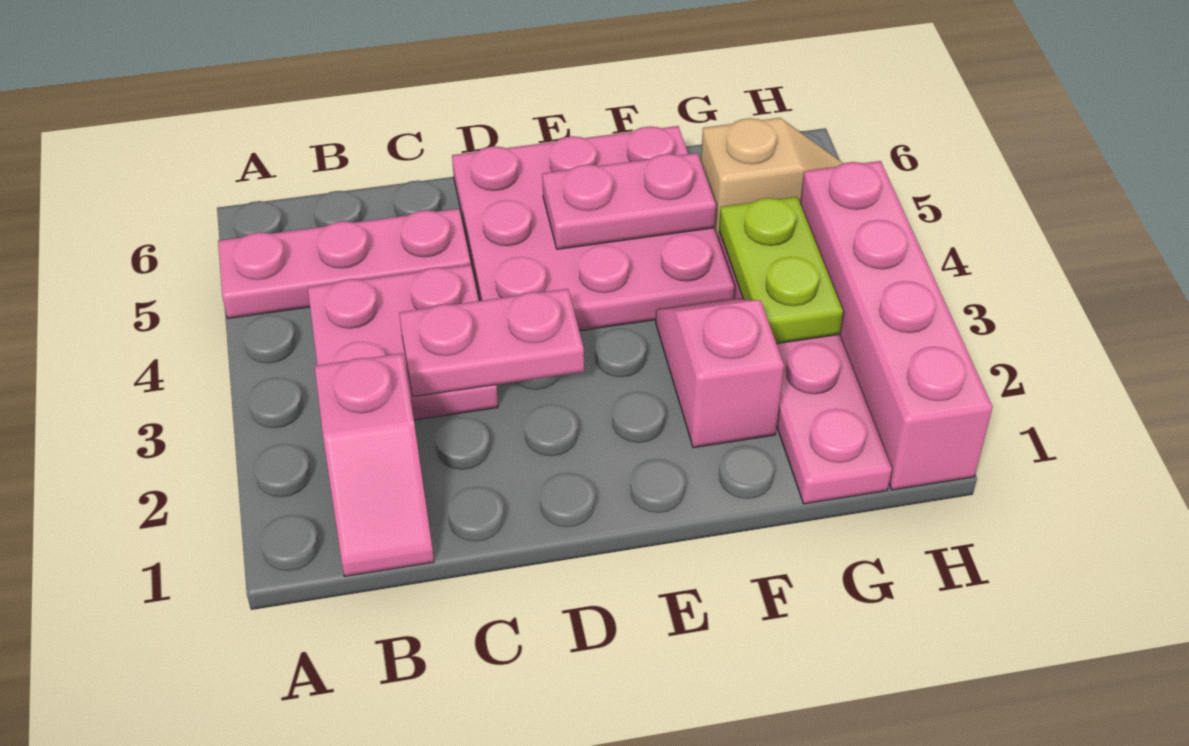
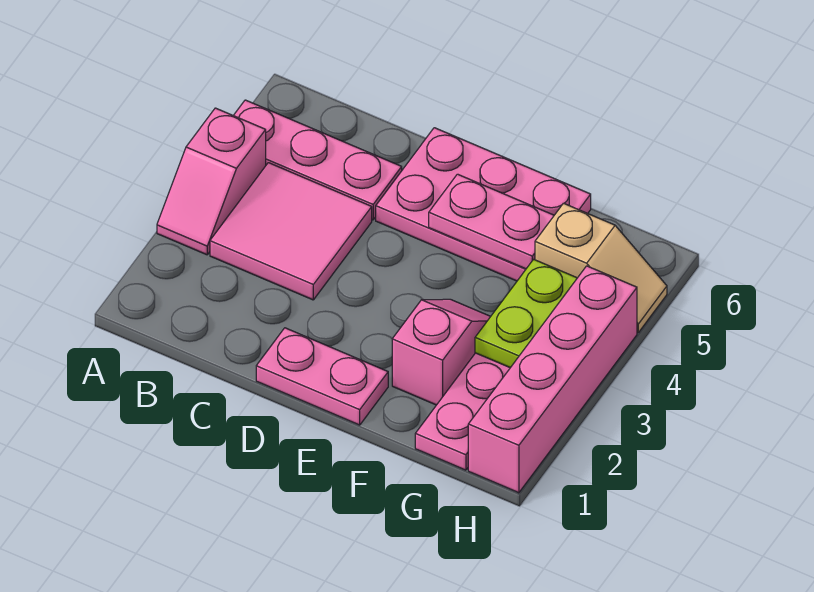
pink 1x2 slope [315,353,434,576] -> pink 1x2 slope moved to [157,108,266,255]
pink 2x2 plate [308,265,498,420] -> pink 2x2 tile [210,163,372,300]
pink 1x2 plate [399,289,584,397] -> pink 1x2 plate moved to [256,328,388,425]
pink 3x3 plate [452,126,734,331] -> pink 2x3 plate [376,128,591,281]

